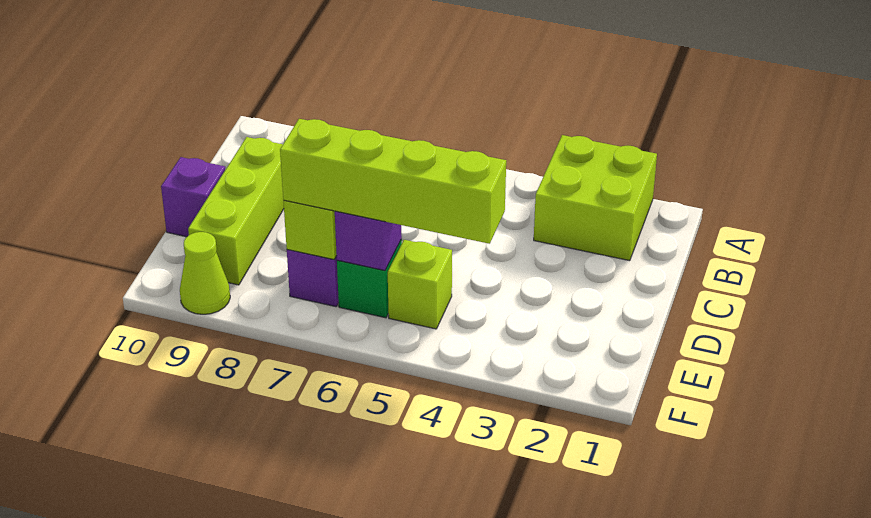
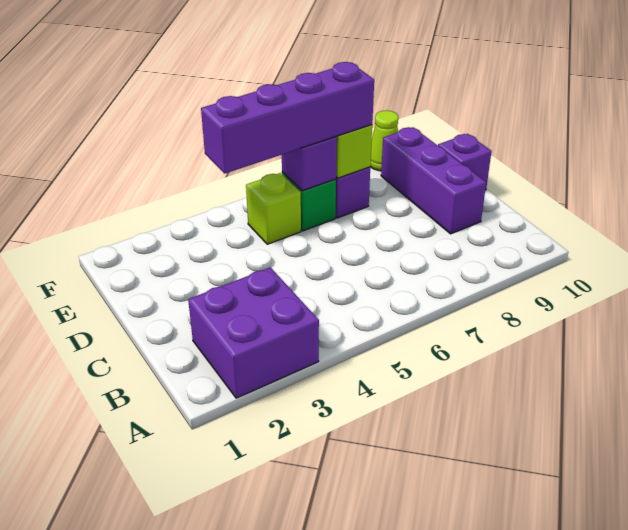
lime 2x2 brick [534,135,657,261] -> purple 2x2 brick [188,267,319,398]
lime 1x3 brick [188,137,284,285] -> purple 1x3 brick [381,127,486,234]
lime 1x4 brick [280,119,506,244] -> purple 1x4 brick [201,62,374,174]

